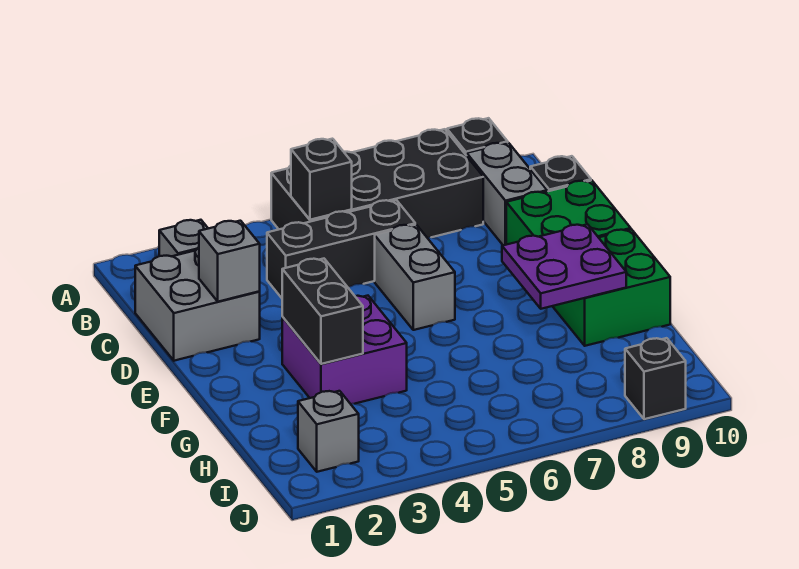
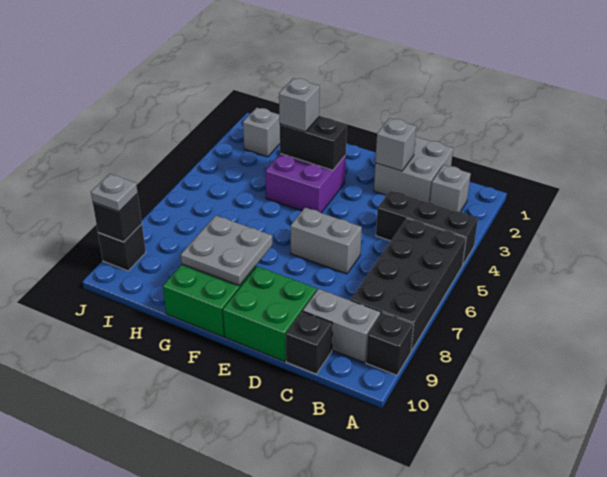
black 1x1 brick [291,139,352,220] -> black 1x1 brick moved to [93,194,142,242]
black 1x3 brick [267,200,415,298] -> black 1x3 brick turned to [376,190,478,264]
purple 2x2 plate [502,224,626,309] -> grey 2x2 plate [181,216,272,286]
none -> grey 1x1 brick [279,78,320,132]
none -> grey 1x1 plate [91,174,138,211]

